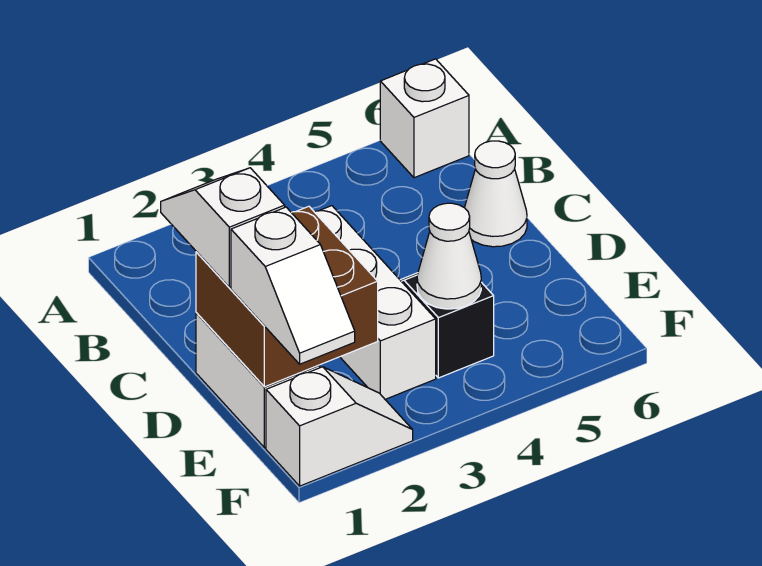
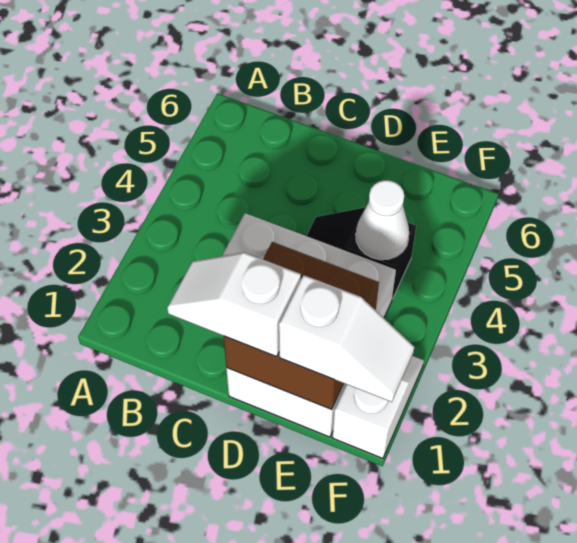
white 1x1 brick [380,59,469,178] -> none
white 1x1 cone [465,141,527,247] -> none

